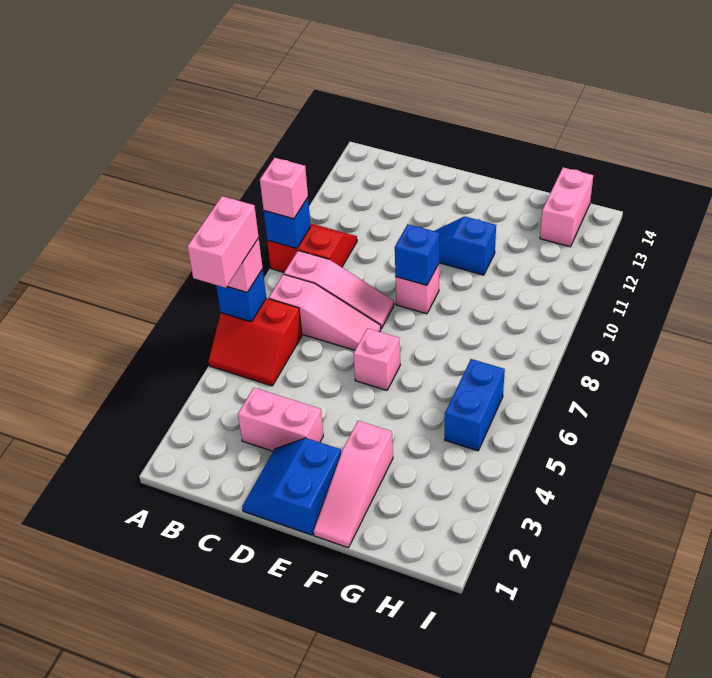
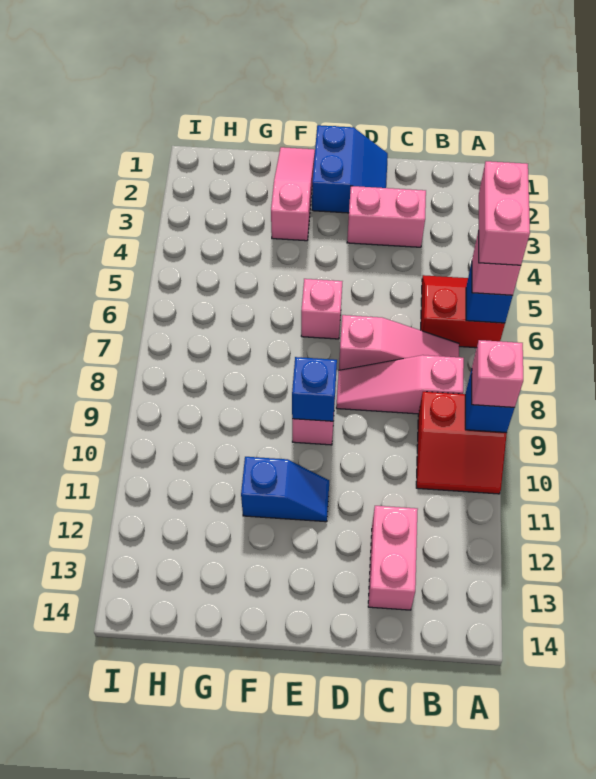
pink 1x3 slope [269,274,381,350] -> pink 1x3 slope turned to [339,315,459,370]
blue 1x2 brick [445,359,505,451] -> none
pink 1x2 brick [540,168,593,247] -> pink 1x2 brick moved to [368,506,418,610]

